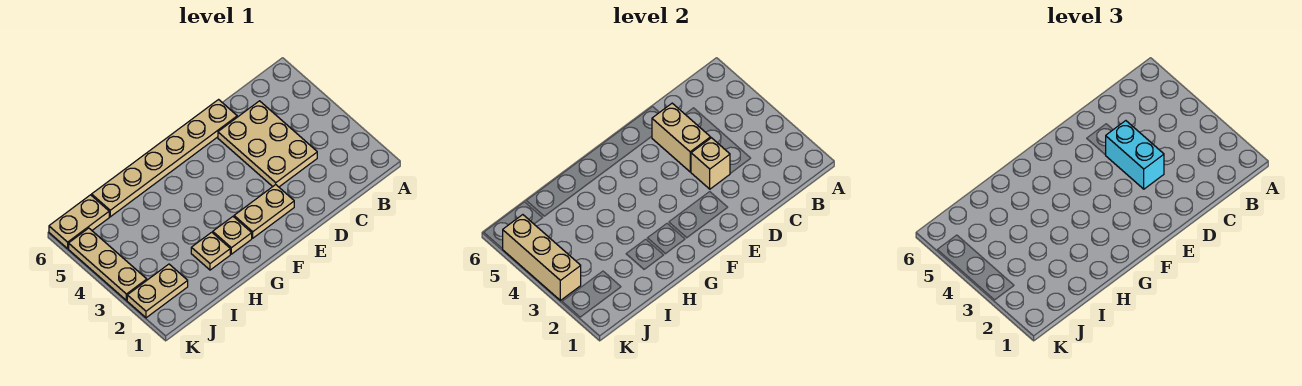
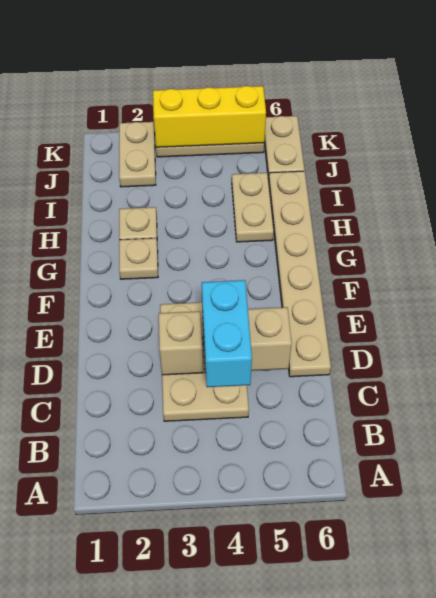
tan 2x3 plate [218,101,317,187] -> tan 2x3 plate turned to [160,302,249,421]
cyan 1x2 brick [1106,121,1164,189] -> cyan 1x2 brick turned to [202,280,252,387]
tan 1x2 plate [234,185,294,238] -> tan 1x2 plate moved to [232,173,274,242]
tan 1x3 brick [502,215,581,300] -> yellow 1x3 brick [153,86,266,147]

